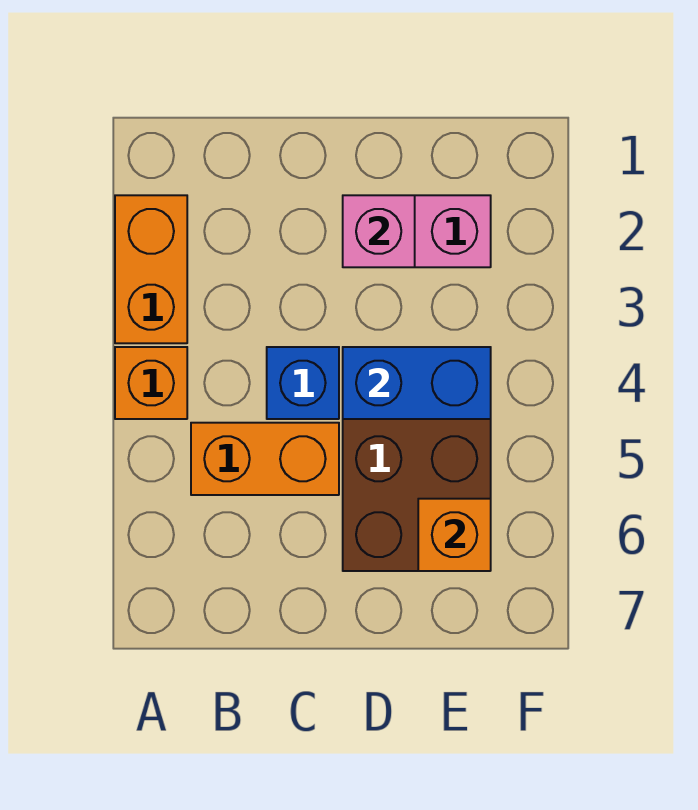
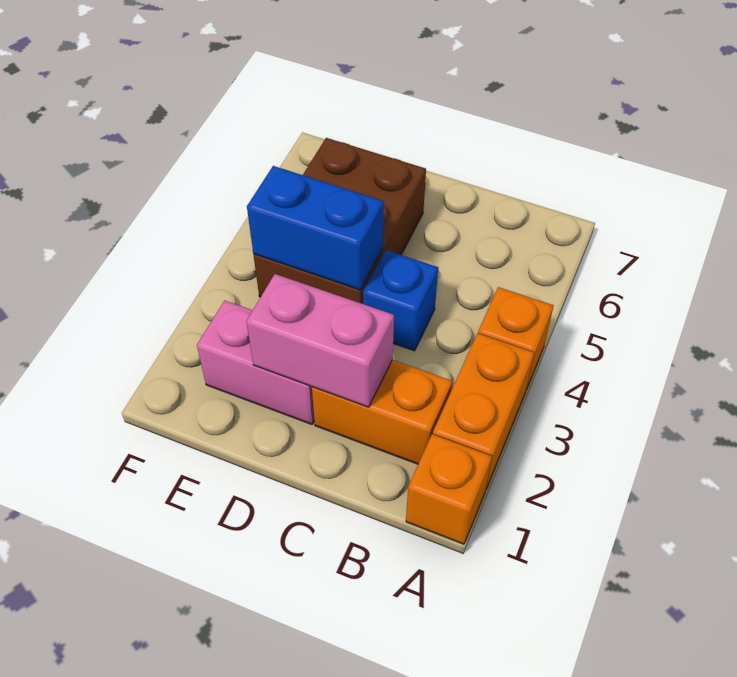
orange 1x2 brick [191,423,339,495] -> orange 1x2 brick moved to [312,360,452,464]
pink 1x1 brick [343,195,415,267] -> pink 1x2 brick [246,274,394,407]
orange 1x1 brick [418,499,491,571] -> orange 1x1 brick moved to [406,434,492,544]

